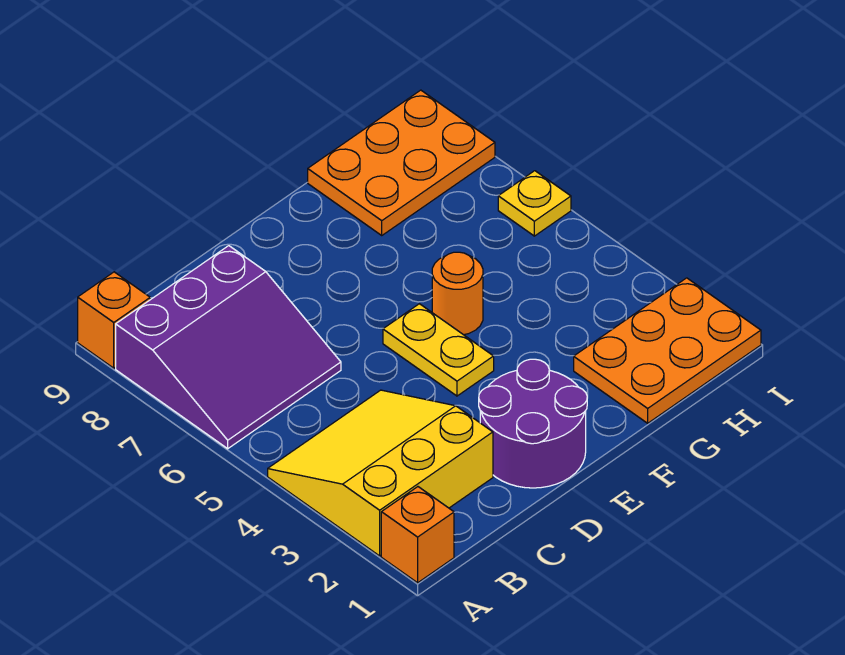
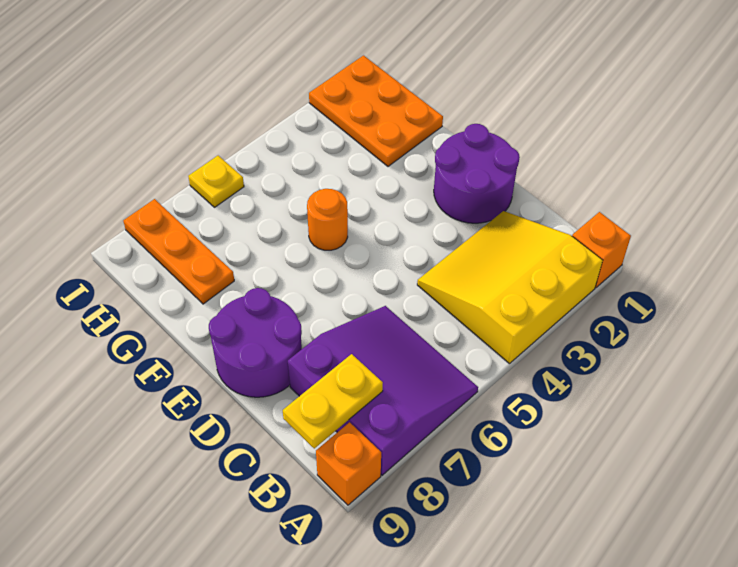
yellow 3x3 slope [268,390,493,556] -> yellow 3x3 slope turned to [417,211,603,364]
none -> purple 2x2 round brick [209,288,302,397]
yellow 1x2 plate [383,304,494,396] -> yellow 1x2 plate moved to [283,354,383,449]
orange 2x3 plate [308,90,495,235] -> orange 1x3 plate [123,199,234,304]

